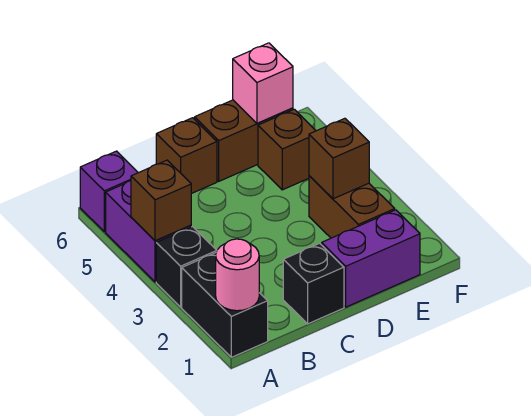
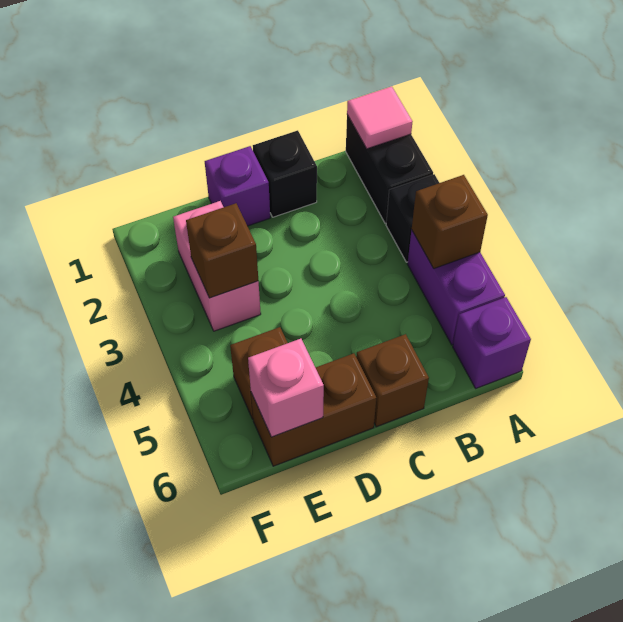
pink 1x1 round brick [216,239,259,311] -> pink 1x1 tile [347,87,413,149]
purple 1x2 brick [322,210,420,307] -> purple 1x1 brick [205,146,270,226]
brown 1x2 brick [309,176,395,238] -> pink 1x2 brick [173,201,261,331]

